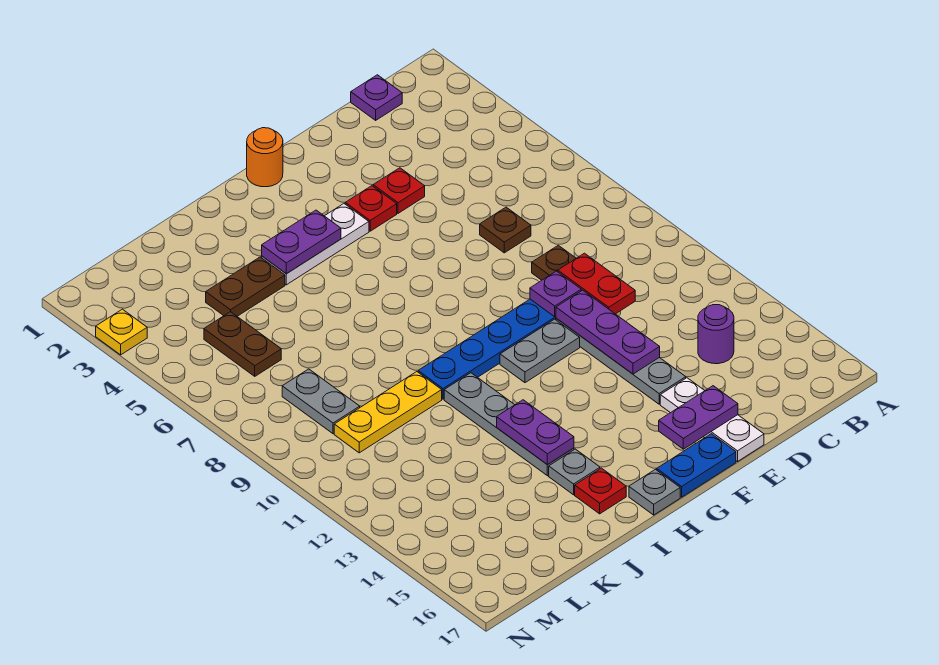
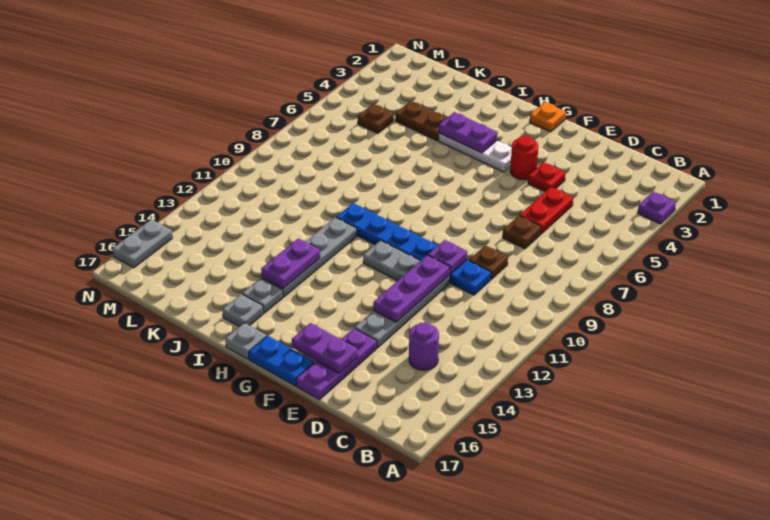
purple 1x1 plate [351,75,402,120] -> purple 1x1 plate moved to [638,192,676,224]
red 1x2 plate [558,253,635,314] -> red 1x2 plate moved to [519,187,573,234]
white 1x3 plate [660,378,764,462] -> purple 1x3 plate [296,328,377,400]
red 1x1 plate [345,186,397,231] -> red 1x1 round brick [510,136,538,180]
orange 1x1 round brick [247,128,283,187] -> orange 1x1 plate [530,102,566,132]
red 1x1 plate [575,468,626,514] -> grey 1x1 plate [222,294,263,327]
yellow 1x3 plate [334,372,442,453] -> none
brown 1x2 plate [204,312,281,376] -> brown 1x1 plate [358,104,394,134]
grey 1x2 plate [282,369,360,434] -> grey 1x2 plate moved to [113,219,172,268]
yellow 1x1 plate [96,309,147,355] -> none

